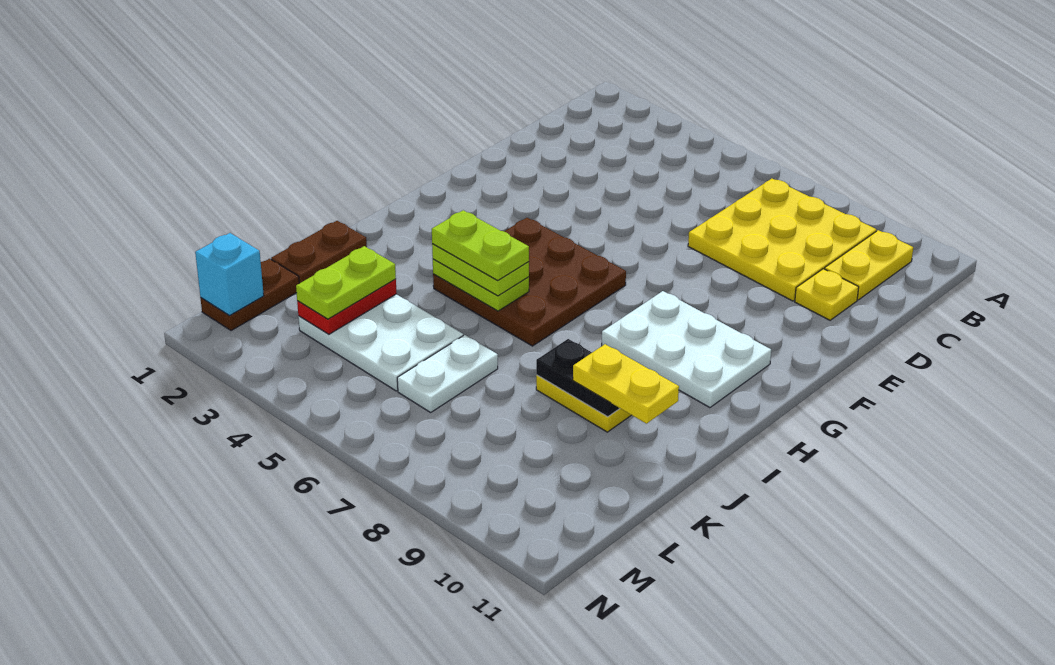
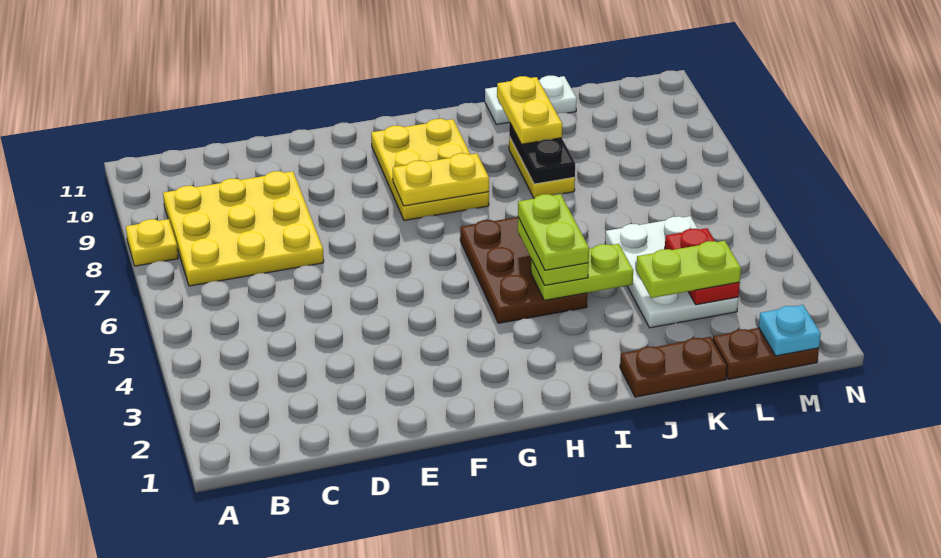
yellow 1x2 plate [824,230,913,300] -> yellow 1x2 plate moved to [393,153,489,206]
yellow 1x1 plate [795,269,859,320] -> yellow 1x1 plate moved to [126,219,178,266]
brown 3x3 plate [433,218,626,346] -> brown 2x3 plate [460,217,587,323]
white 2x3 plate [602,291,771,408] -> yellow 2x3 plate [371,119,489,220]
lime 1x2 plate [433,259,529,311] -> lime 1x2 plate turned to [531,244,633,300]
red 1x2 plate [297,279,397,334] -> red 1x2 plate turned to [665,228,740,305]
white 1x2 plate [397,335,498,412] -> white 1x2 plate moved to [485,76,577,125]
cyan 1x1 brick [195,233,264,316] -> cyan 1x1 plate [759,305,821,356]

